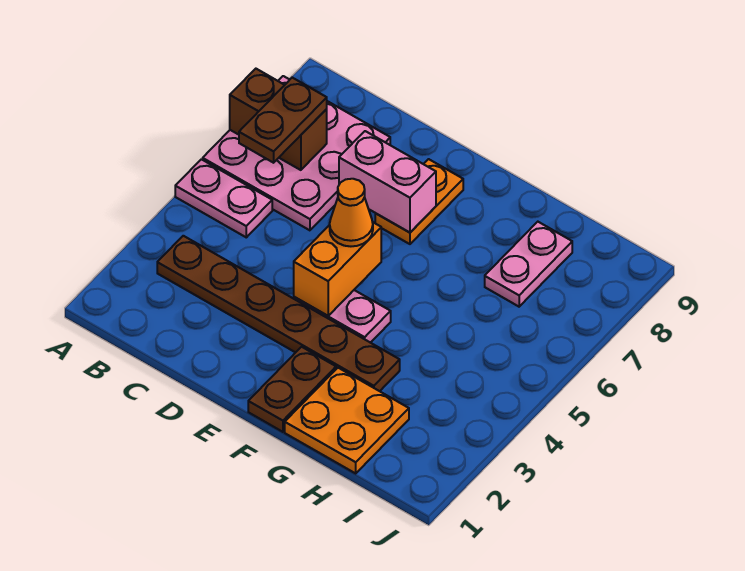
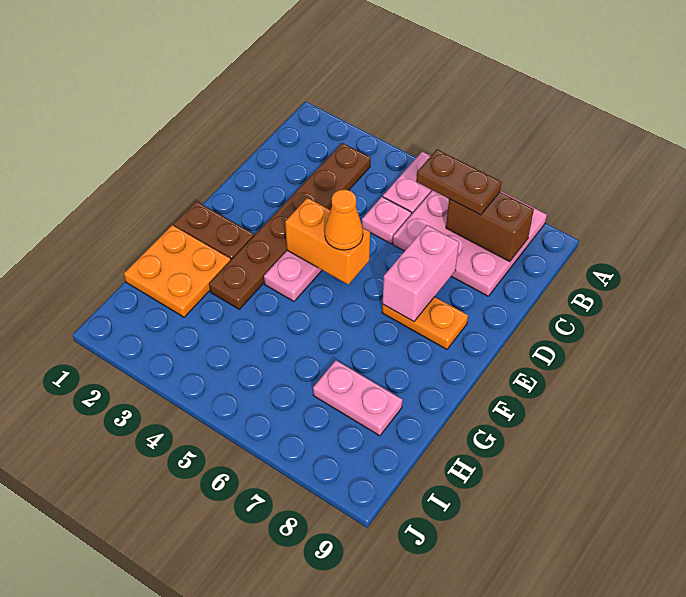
brown 1x2 brick [230,69,327,170] -> brown 1x2 brick turned to [446,192,534,262]
none -> pink 1x1 plate [362,197,412,244]

